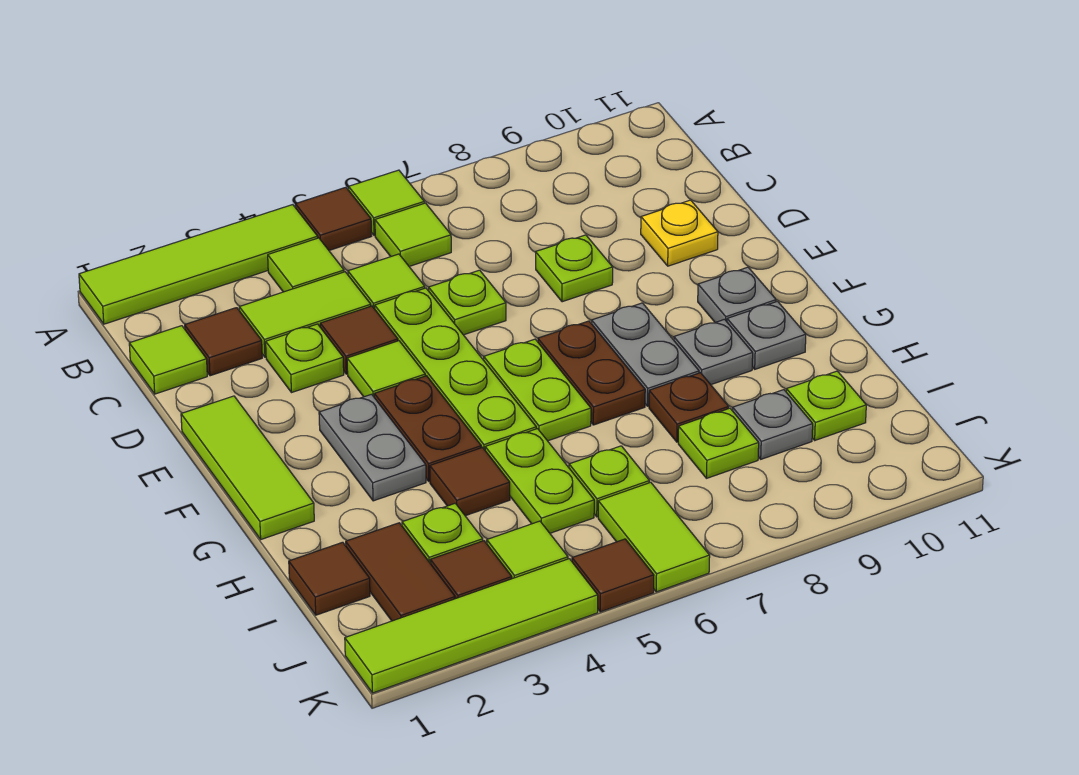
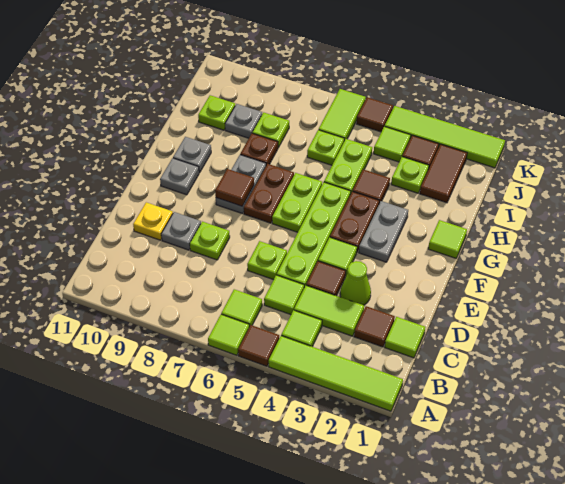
lime 1x1 plate [266,324,344,393] -> lime 1x1 cone [340,261,371,305]
lime 1x3 tile [181,396,314,539] -> lime 1x1 tile [428,220,467,258]
grey 1x1 plate [674,319,753,385] -> grey 1x1 plate moved to [161,212,201,250]
brown 1x1 tile [289,542,370,615] -> brown 1x1 tile moved to [215,169,254,206]

